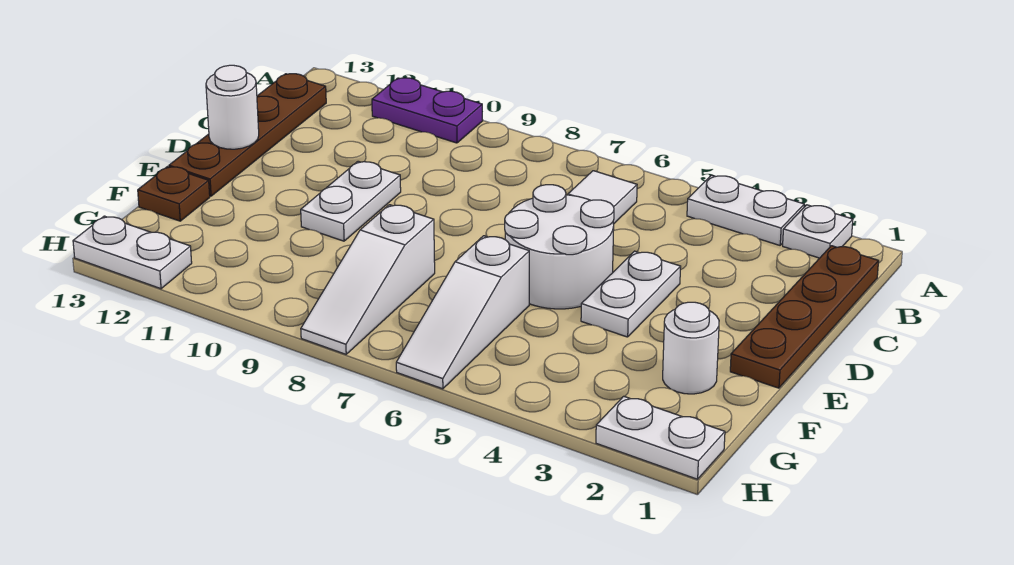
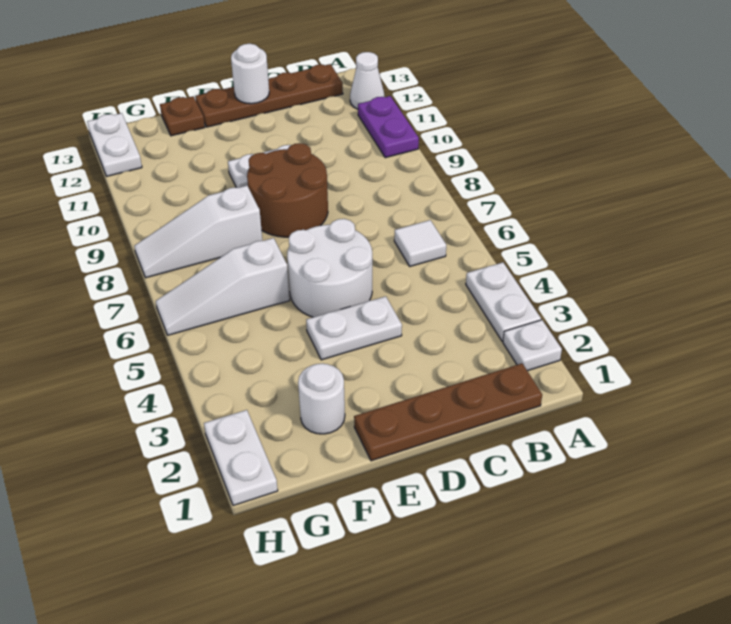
none -> white 1x1 cone [350,52,384,109]
none -> brown 2x2 round brick [247,143,328,237]

